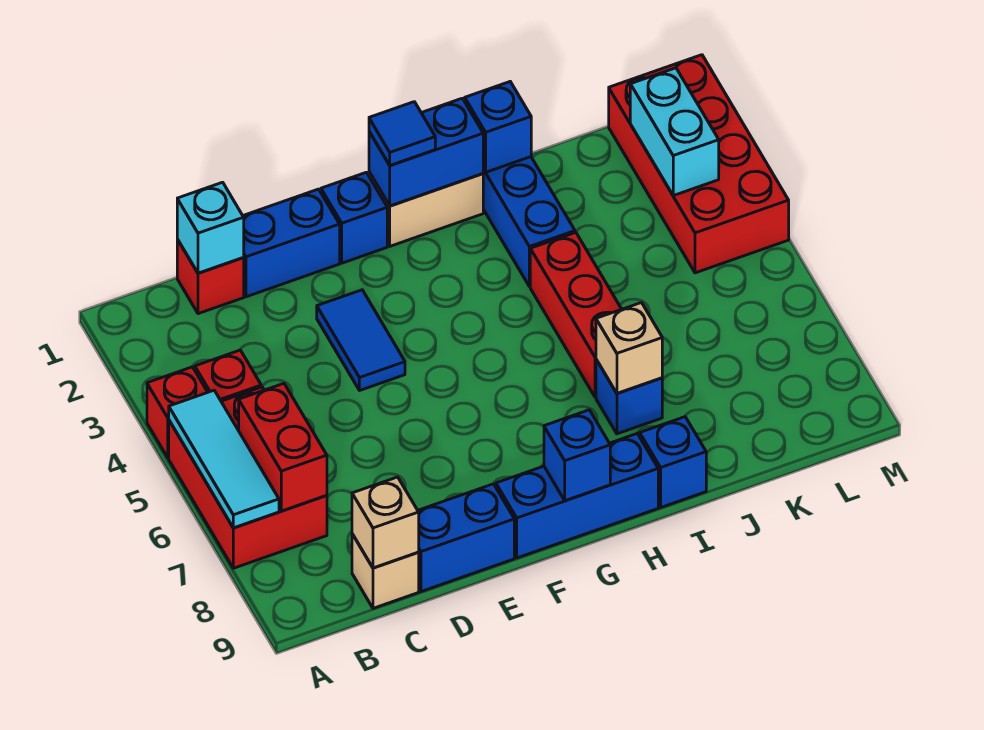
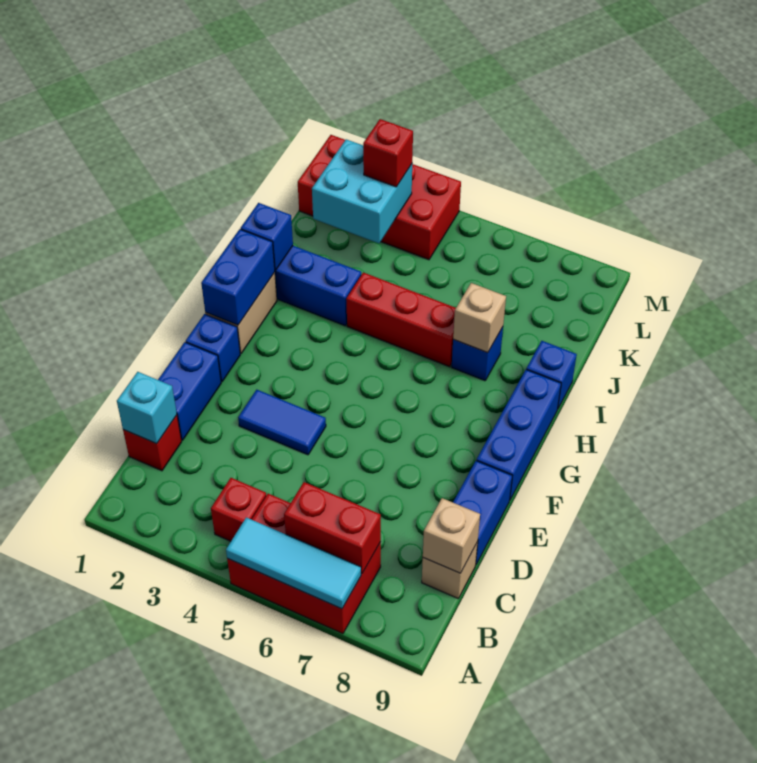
red 1x1 brick [147,367,208,458] -> red 1x1 brick moved to [363,119,413,187]
blue 1x1 tile [369,102,435,166] -> none
blue 1x1 brick [544,410,610,501] -> none
cyan 1x2 brick [630,68,719,196] -> cyan 2x2 brick [312,139,412,243]

